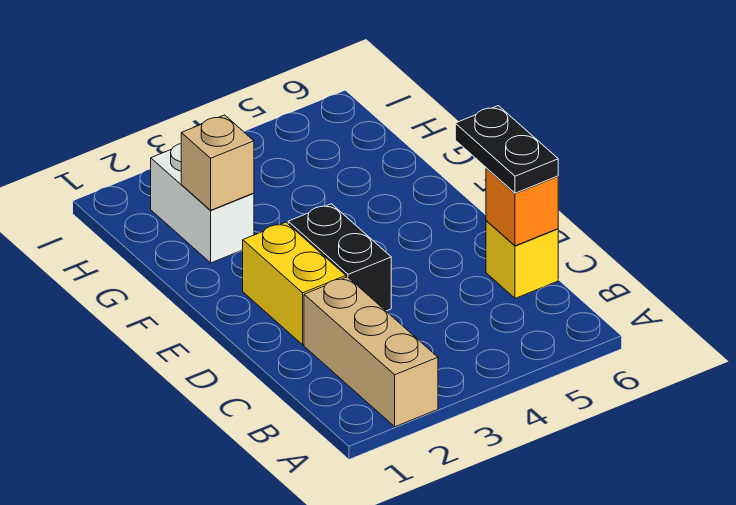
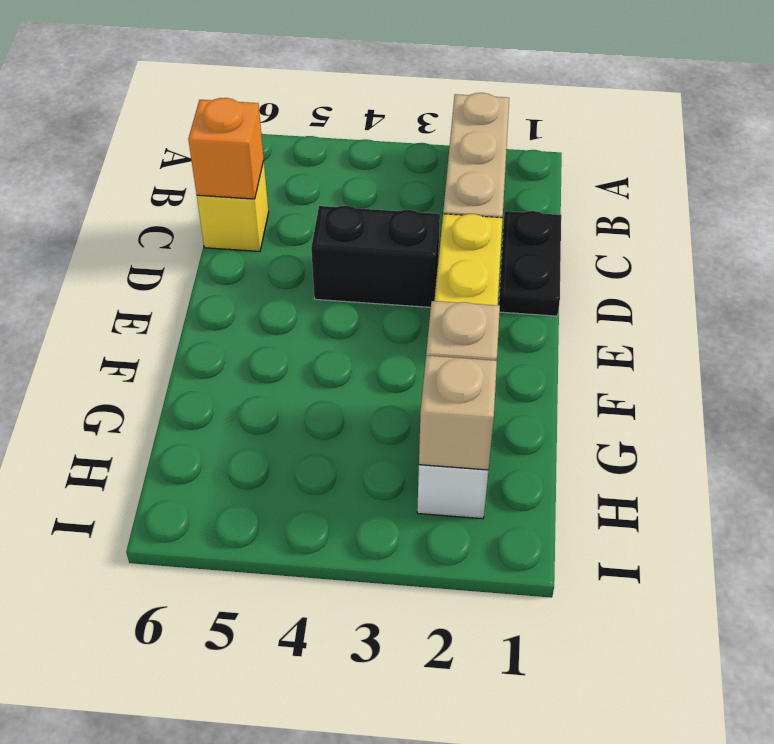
black 1x2 plate [455,106,558,193] -> black 1x2 plate moved to [499,211,561,316]
black 1x2 brick [288,204,391,311] -> black 1x2 brick turned to [311,206,440,307]
none -> tan 1x1 brick [419,356,497,470]

